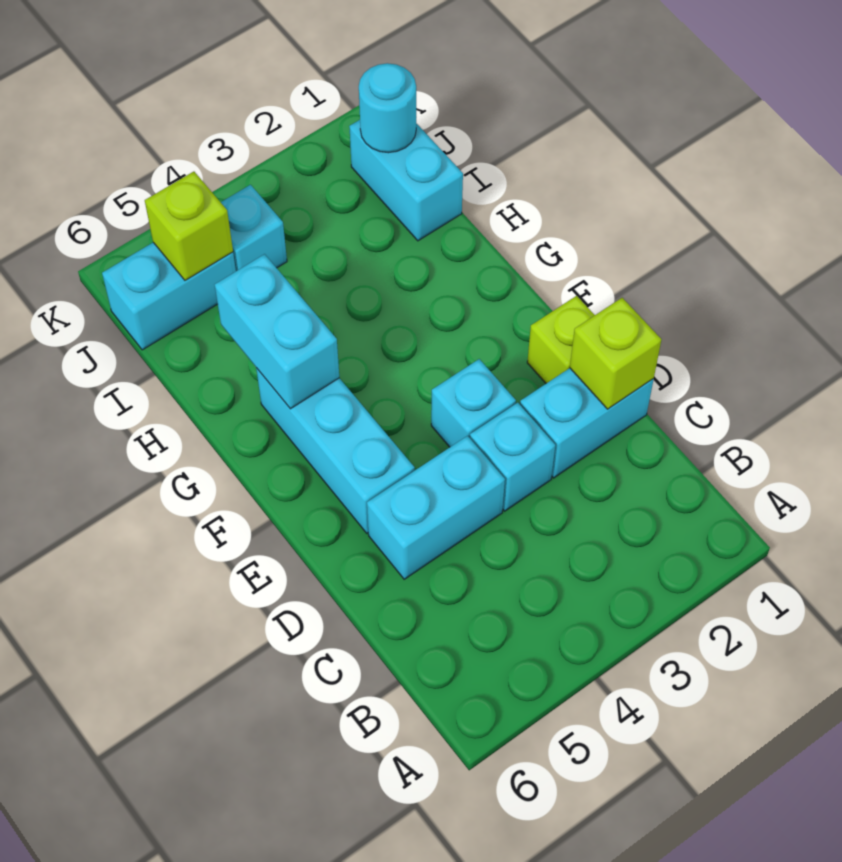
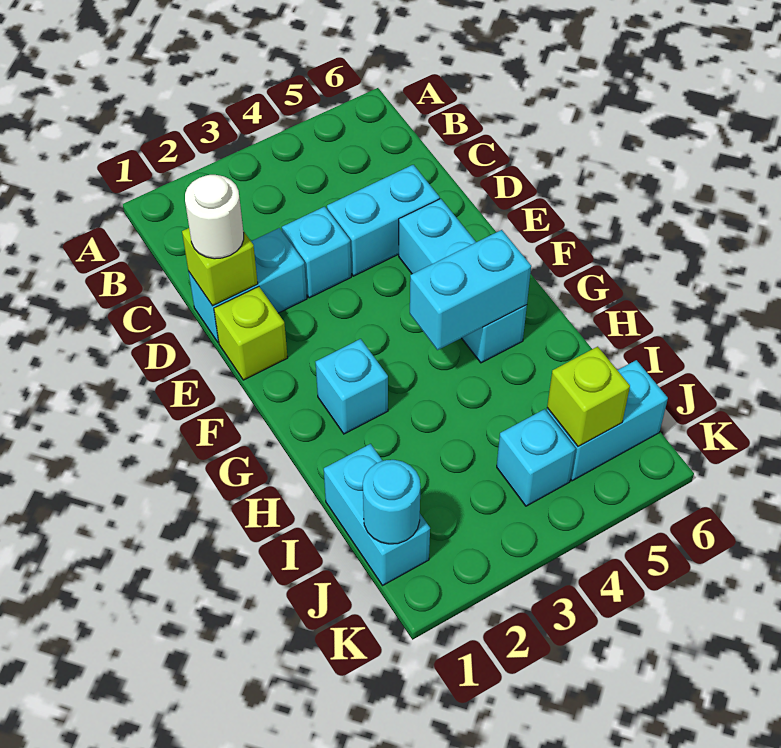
none -> white 1x1 round brick [185,175,244,259]
cyan 1x1 brick [431,359,516,447] -> cyan 1x1 brick moved to [316,339,388,434]
cyan 1x2 brick [215,254,339,409] -> cyan 1x2 brick turned to [410,230,531,350]

